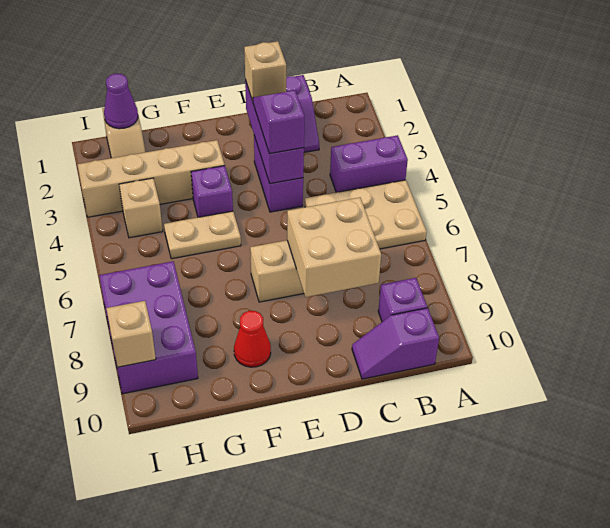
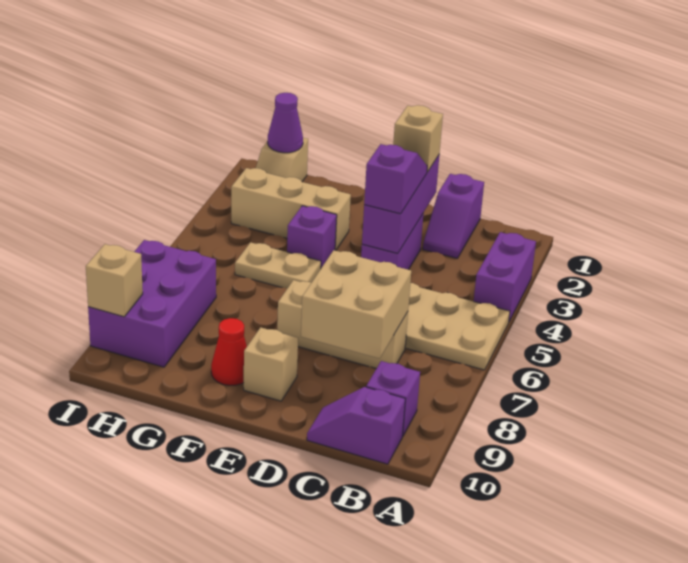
purple 1x2 brick [330,135,408,192] -> purple 1x2 brick turned to [474,232,536,321]
tan 1x4 brick [77,140,225,217] -> tan 1x3 brick [231,168,351,250]
tan 1x1 brick [119,178,163,238] -> tan 1x1 brick moved to [244,327,298,401]

